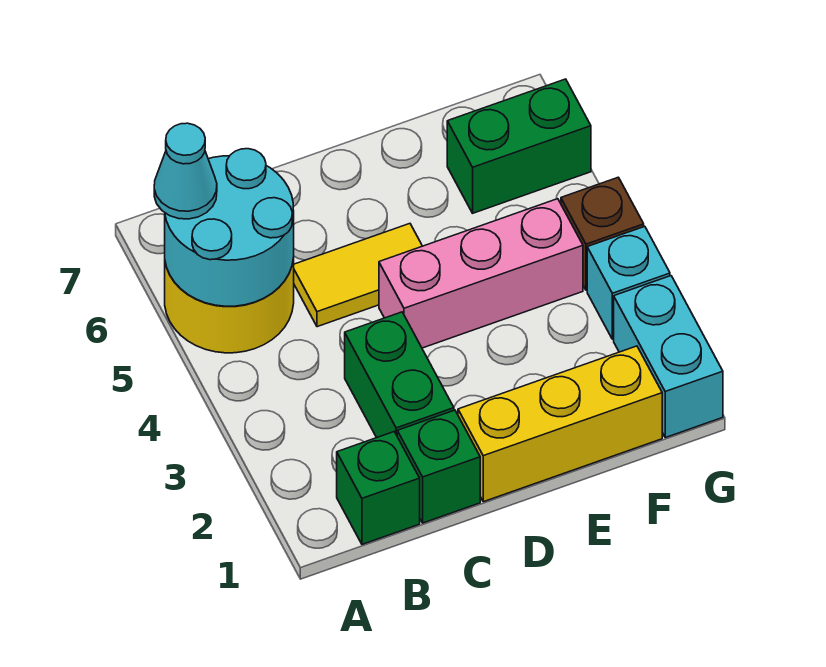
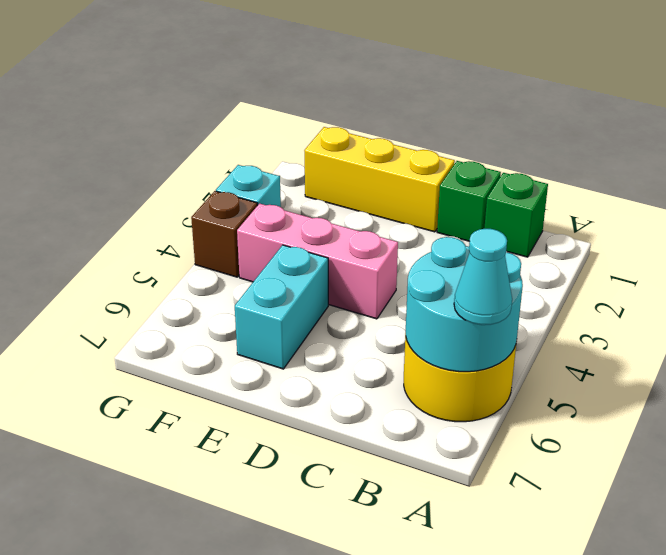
green 1x2 brick [345,312,454,438] -> none
yellow 1x2 tile [294,224,422,327] -> none
green 1x2 brick [447,79,591,213] -> none
cyan 1x2 brick [614,276,723,438] -> cyan 1x2 brick moved to [235,245,328,369]

